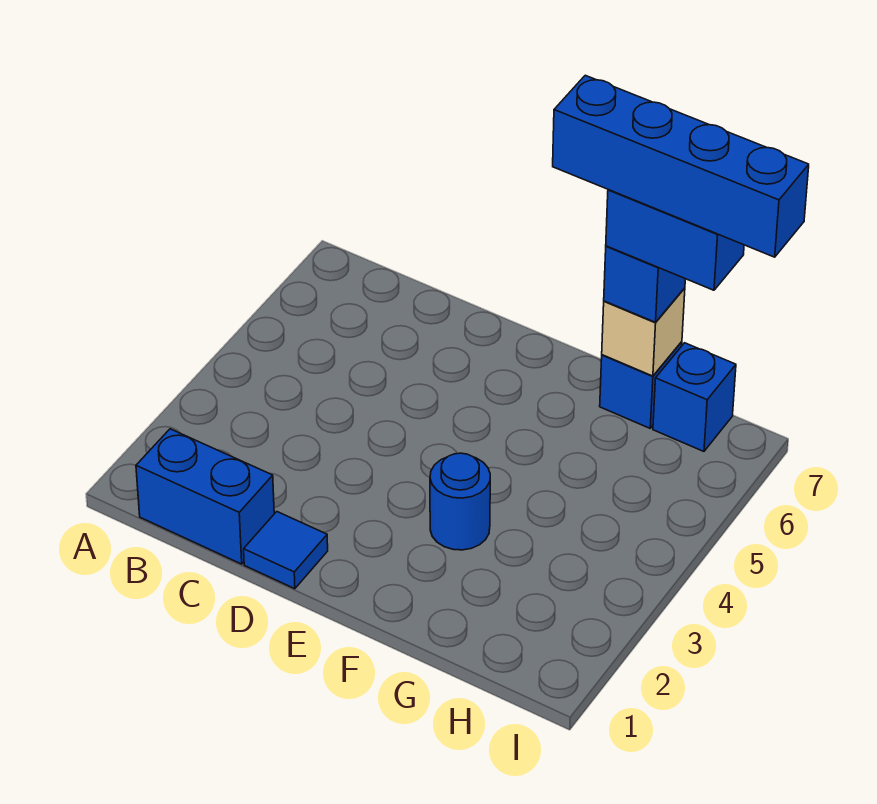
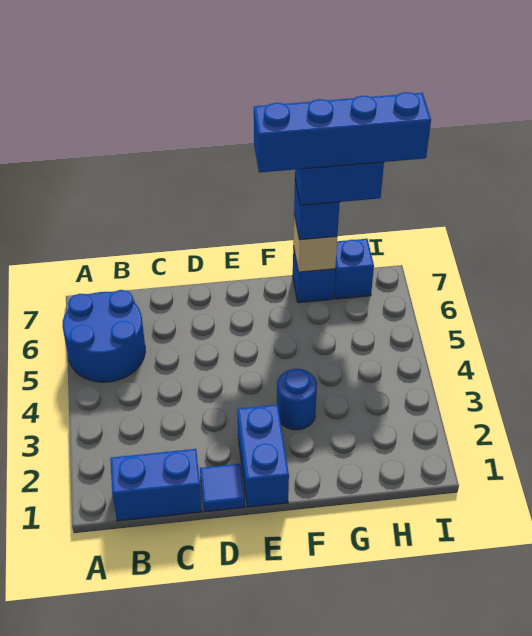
none -> blue 2x2 round brick [62,290,145,382]
none -> blue 1x2 brick [237,405,289,507]

